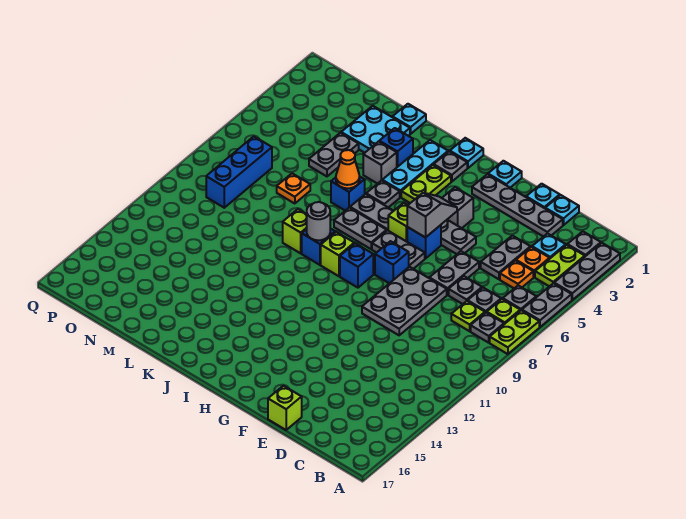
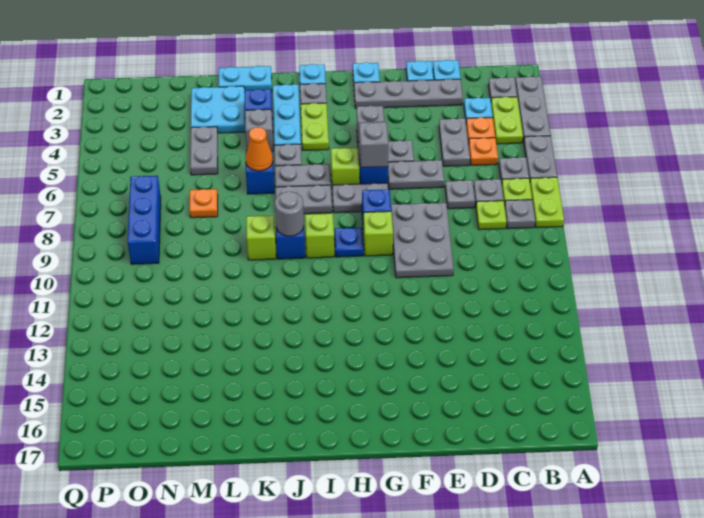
grey 1x2 plate [429,251,479,295] -> grey 1x2 plate turned to [388,160,444,189]
lime 1x1 brick [268,386,302,430] -> lime 1x1 brick moved to [363,211,393,256]
blue 1x1 brick [340,243,373,288] -> blue 1x1 plate [335,228,363,257]
cyan 1x1 plate [393,104,426,134] -> cyan 1x2 plate [219,66,272,92]

